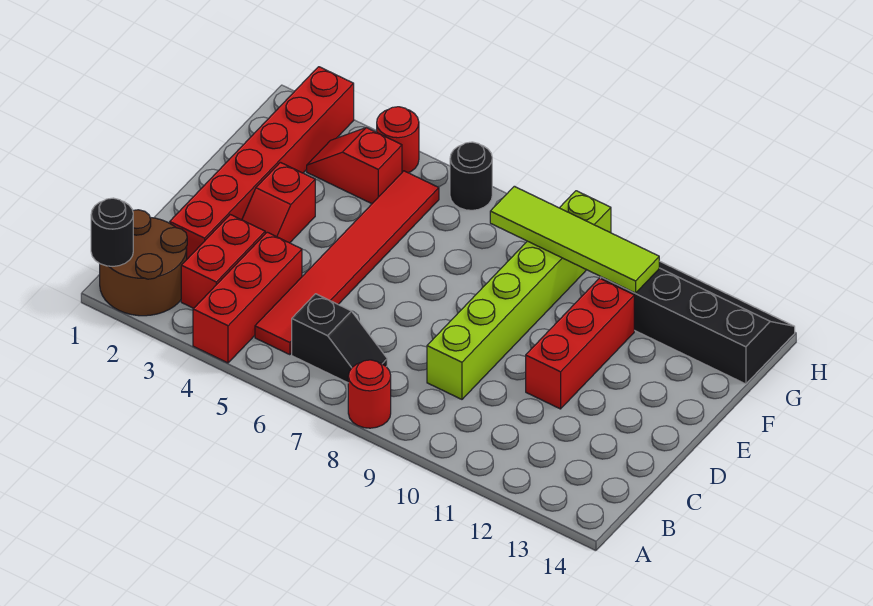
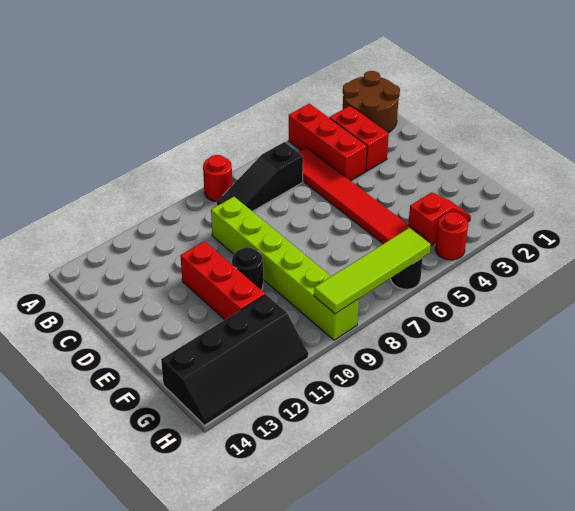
black 1x1 round brick [91,198,133,266] -> black 1x1 round brick moved to [232,247,263,290]
black 1x2 slope [292,294,387,383] -> black 1x3 slope [217,142,303,211]
red 1x6 brick [170,67,354,259] -> none
red 1x2 slope [242,162,315,243] -> none
lime 1x4 tile [490,186,659,293] -> lime 1x4 tile moved to [314,228,431,314]

